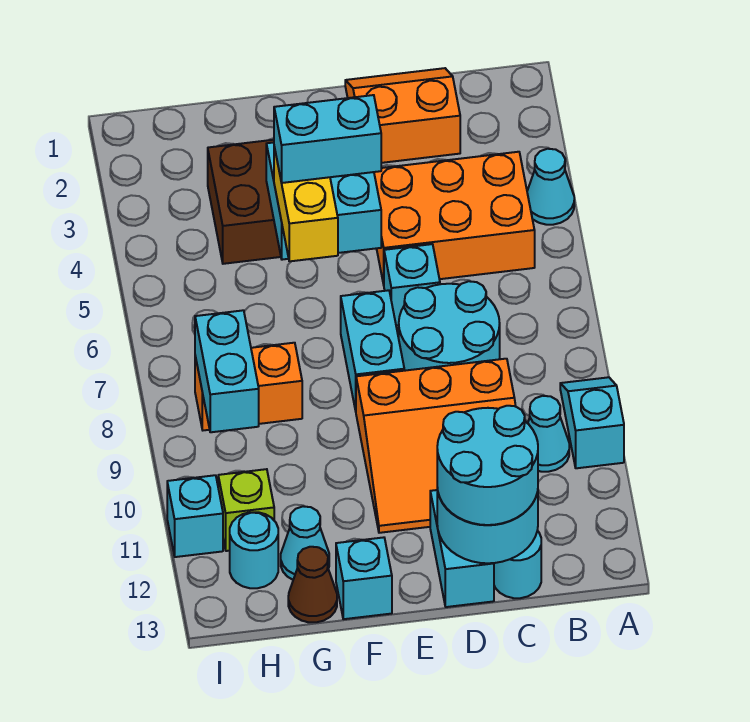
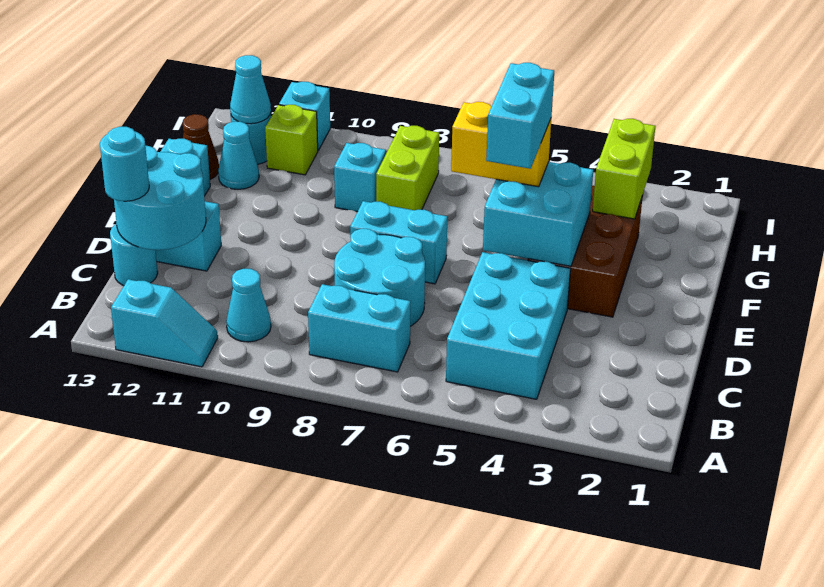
cyan 1x1 cone [527,149,574,225] -> cyan 1x1 cone moved to [230,55,271,124]
cyan 1x2 slope [560,377,624,468] -> cyan 1x2 slope moved to [111,279,218,367]
orange 2x3 brick [374,152,535,285] -> cyan 2x3 brick [446,252,570,399]
orange 2x2 slope [345,68,460,163] -> none
orange 3x3 slope [356,359,516,533] -> none
cyan 2x2 round brick [437,406,538,525] -> cyan 1x1 round brick [100,127,149,201]
cyan 1x1 brick [384,244,440,325] -> cyan 1x1 brick moved to [334,143,386,212]
none -> lime 1x2 brick [593,119,655,219]
orange 1x2 brick [195,343,302,430] -> lime 1x2 brick [376,126,439,210]
cyan 1x2 brick [195,310,259,432] -> cyan 1x2 brick moved to [308,284,410,372]

